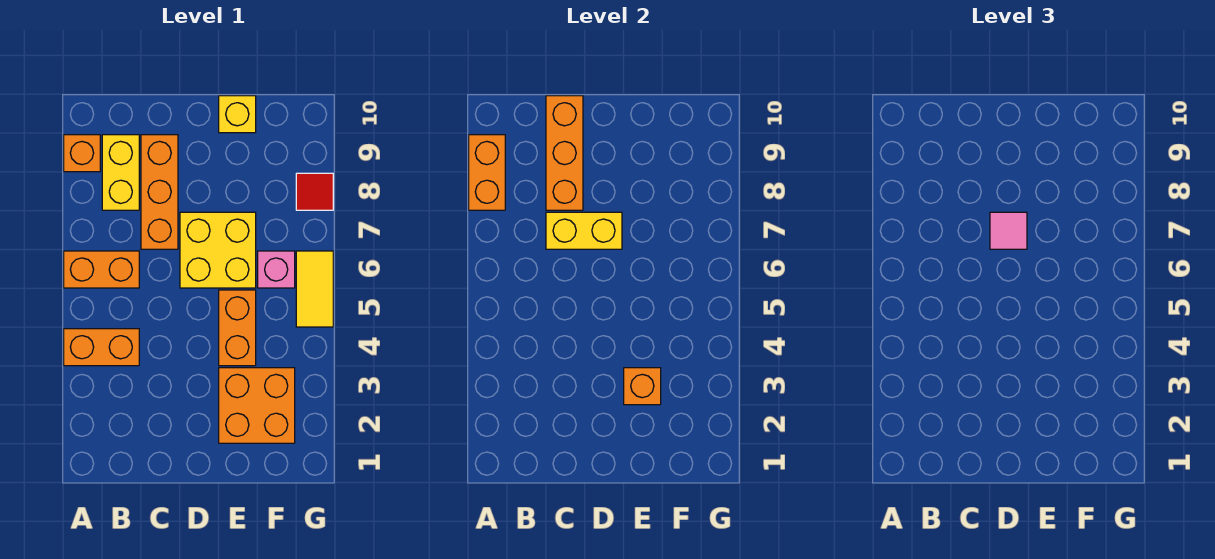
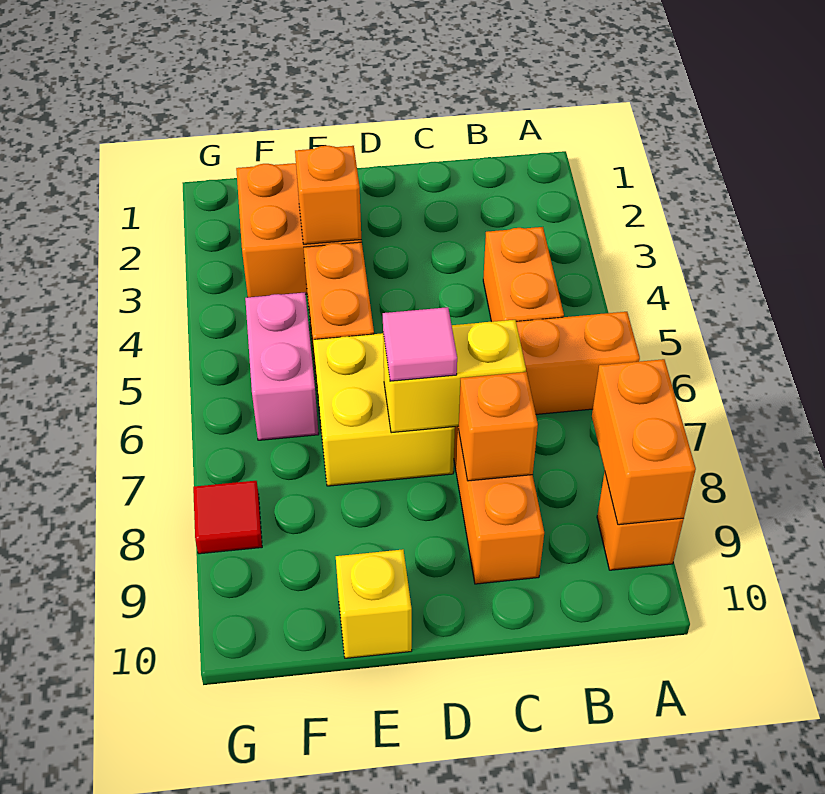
orange 1x2 brick [64,329,139,366] -> orange 1x2 brick turned to [483,227,564,322]
yellow 1x2 brick [102,135,139,210] -> none
orange 1x3 brick [546,96,583,210] -> orange 1x1 brick [459,372,538,481]
pink 1x1 brick [258,251,295,288] -> pink 1x2 brick [245,293,319,440]
yellow 1x2 tile [296,251,333,327] -> none

